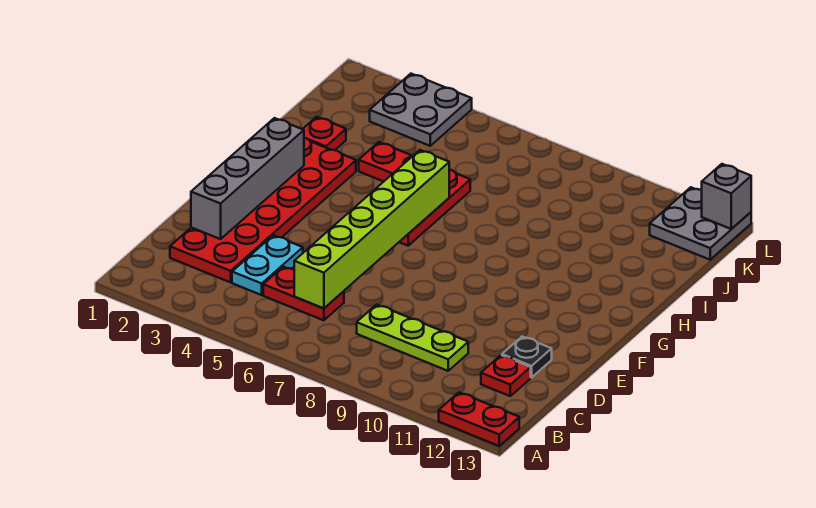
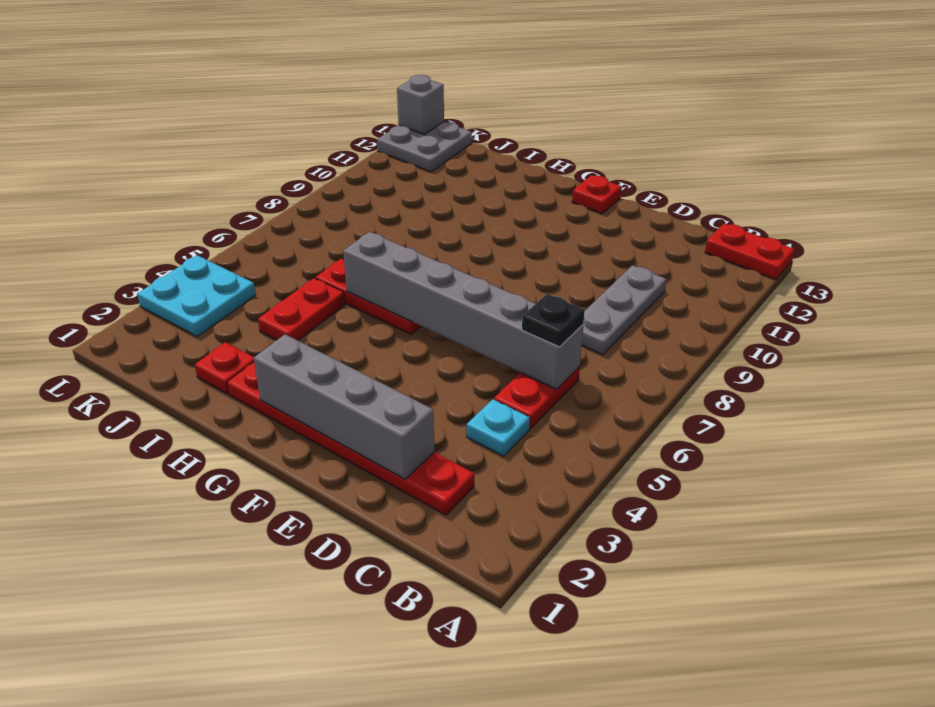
red 1x2 plate [439,392,519,446] -> red 1x2 plate turned to [705,223,794,280]
red 2x6 plate [170,138,356,282] -> red 1x6 plate [227,362,474,515]
cyan 1x2 plate [232,235,303,295] -> cyan 1x1 plate [467,399,530,456]
lime 1x6 brick [294,150,449,308] -> grey 1x6 brick [343,232,583,389]
lime 1x3 plate [357,304,468,371] -> grey 1x3 plate [582,265,667,355]
red 1x1 plate [481,355,531,396] -> red 1x1 plate moved to [572,175,621,214]
black 1x1 plate [502,336,552,378] -> black 1x1 plate moved to [522,294,585,347]
grey 2x2 plate [370,74,472,146] -> cyan 2x2 plate [137,255,256,337]

